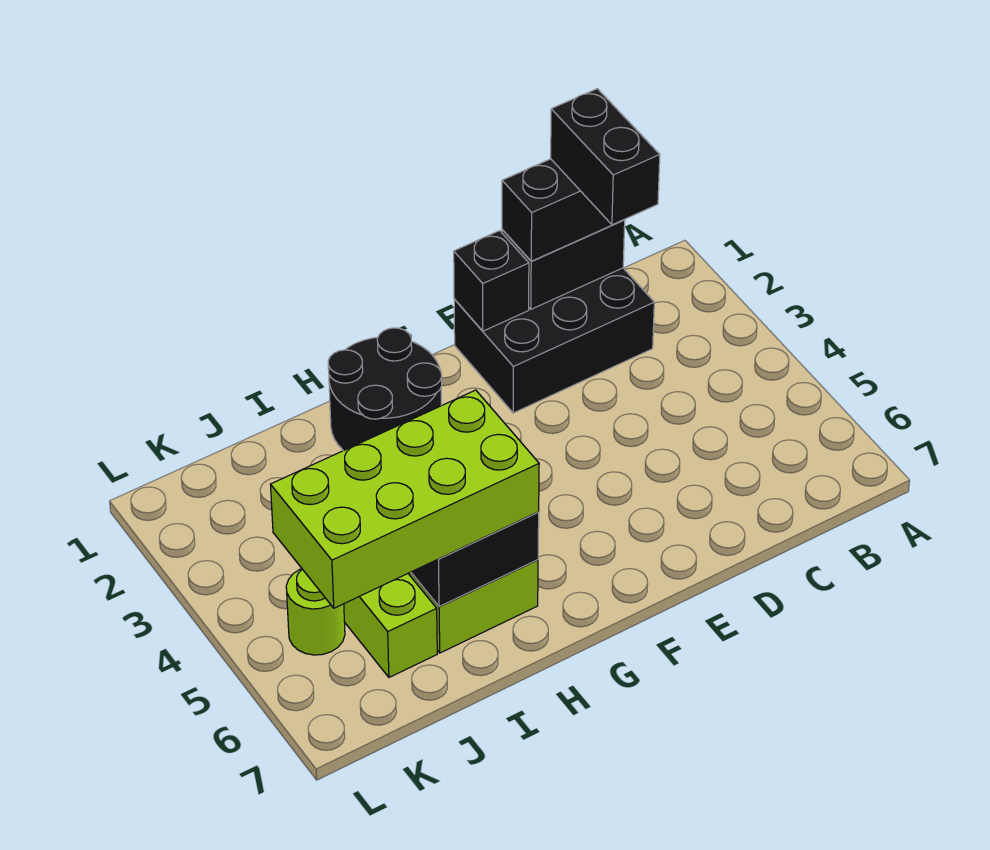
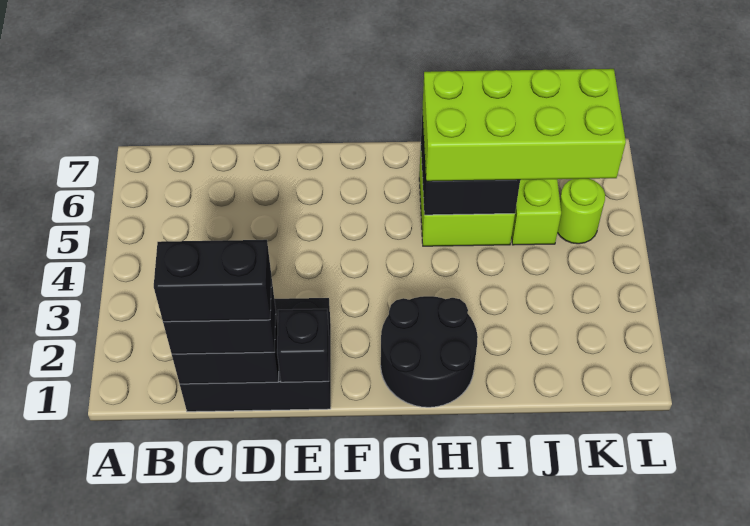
black 1x2 brick [551,89,660,225] -> black 1x2 brick turned to [154,240,271,322]

